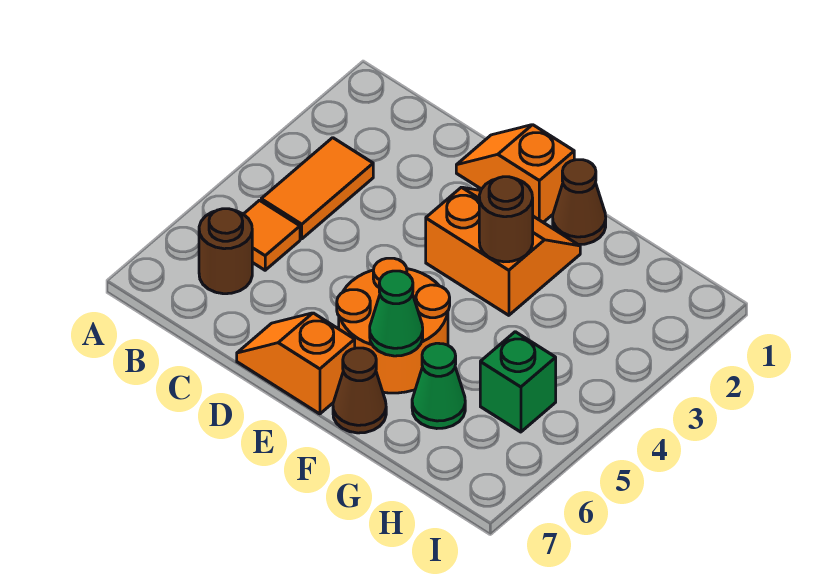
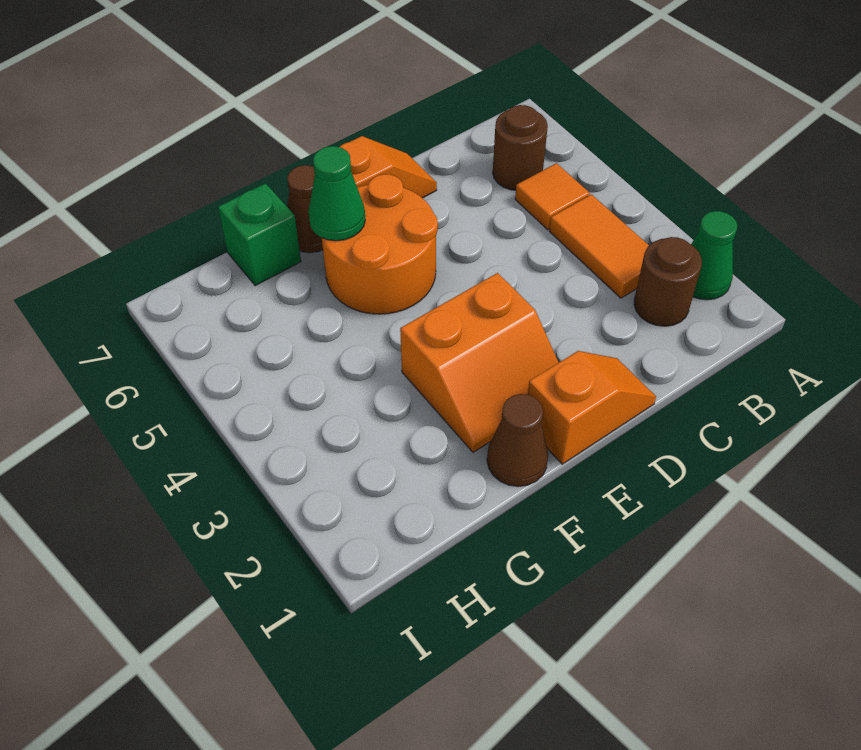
brown 1x1 round brick [479,177,533,262] -> brown 1x1 round brick moved to [634,237,702,326]
green 1x1 cone [412,343,465,429] -> green 1x1 cone moved to [691,211,737,300]
green 1x1 brick [480,332,556,432] -> green 1x1 brick moved to [218,183,301,286]

